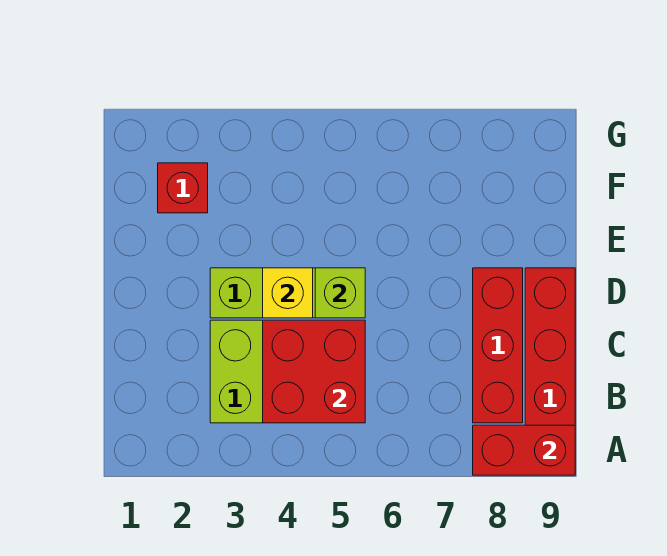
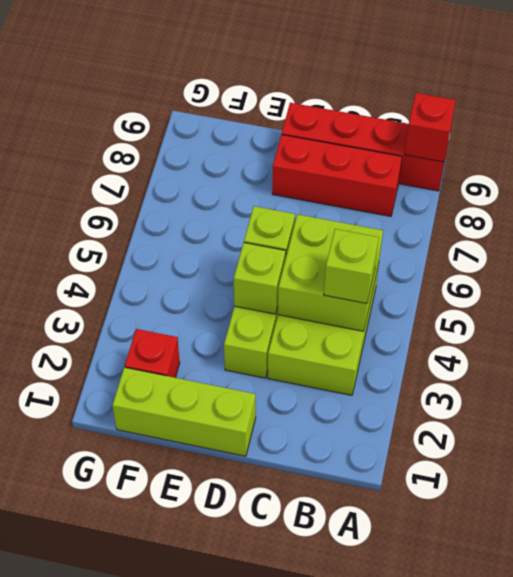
red 1x2 brick [473,425,575,475] -> red 1x1 brick [405,93,456,162]
red 2x2 brick [263,320,365,423] -> lime 2x2 brick [278,214,383,331]
none -> lime 1x1 brick [324,229,379,303]
none -> lime 1x3 brick [112,367,256,456]
yellow 1x1 brick [263,268,313,318] -> lime 1x1 brick [234,243,286,314]

